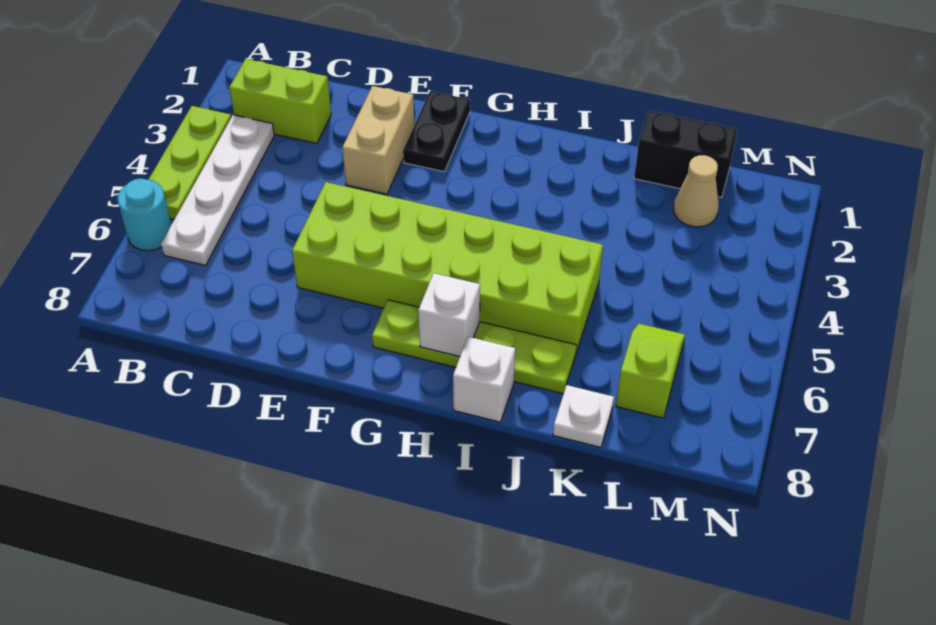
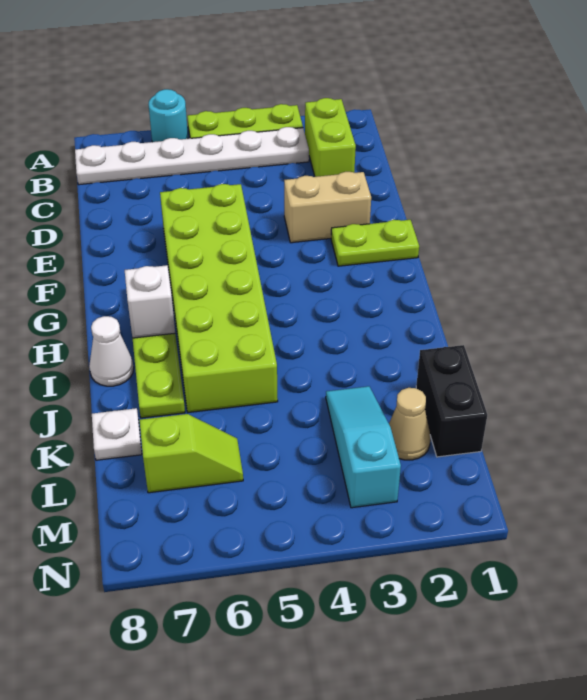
white 1x4 plate [161,115,274,265] -> white 1x6 plate [75,127,309,185]
black 1x2 plate [403,91,470,172] -> lime 1x2 plate [331,220,419,266]
white 1x1 brick [453,337,515,422] -> white 1x1 cone [89,316,134,386]
none -> cyan 1x3 slope [326,386,401,508]

